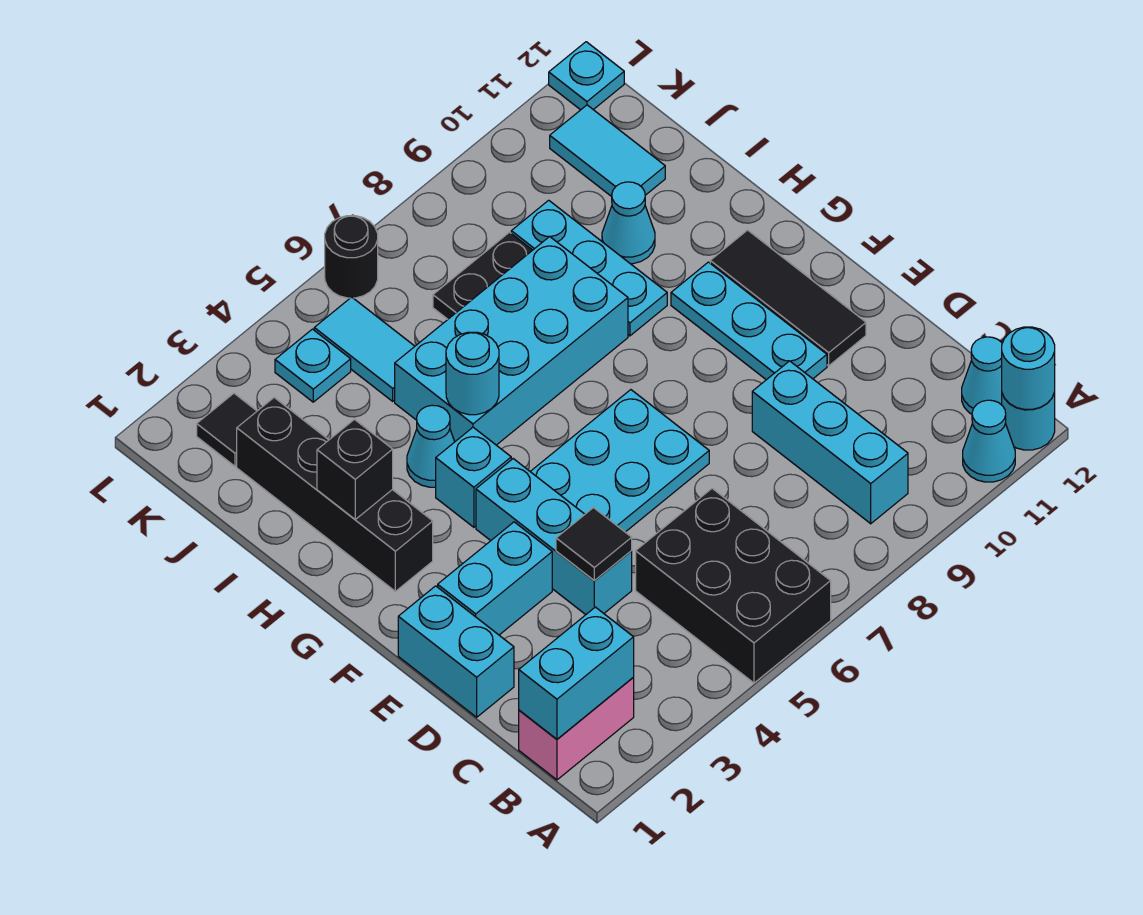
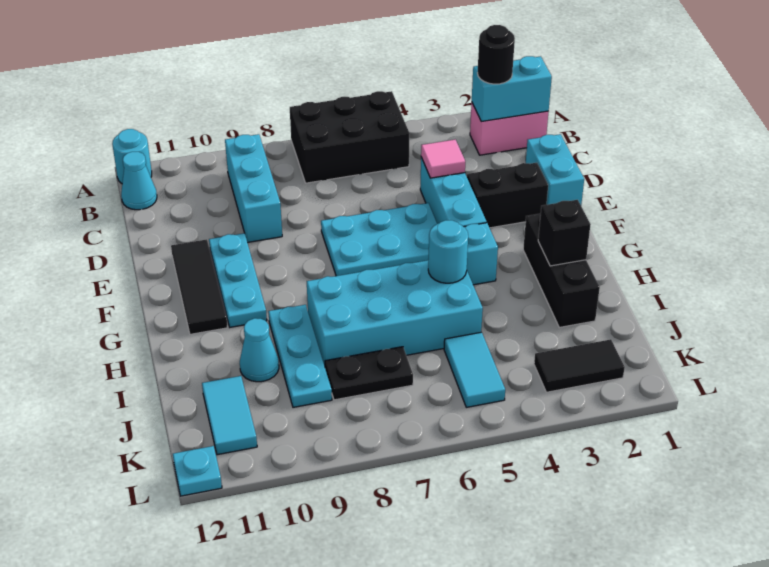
black 2x3 brick [636,489,831,683] -> black 2x3 brick turned to [290,91,410,183]
cyan 1x1 cone [963,400,1015,482] -> none
cyan 1x1 round brick [1002,327,1055,409] -> none
black 1x1 tile [556,508,632,580] -> pink 1x1 tile [421,140,465,178]
cyan 1x2 brick [438,522,552,635] -> black 1x2 brick [467,163,548,228]
black 1x4 brick [237,398,433,591] -> black 1x3 brick [523,214,600,327]
cyan 1x1 cone [407,405,455,487] -> none
black 1x1 tile [197,393,257,466] -> black 1x2 tile [534,339,625,392]
cyan 1x1 plate [275,329,351,402] -> none
black 1x1 round brick [325,216,378,298] -> black 1x1 round brick moved to [478,25,515,84]

